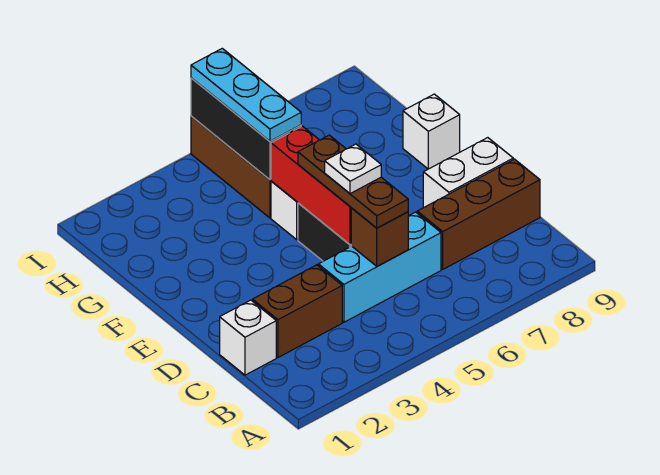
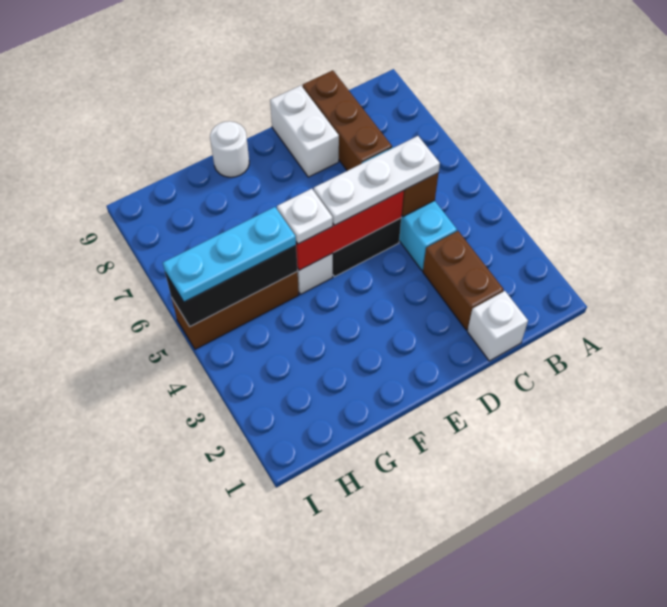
brown 1x3 plate [298,135,408,228] -> white 1x3 plate [314,136,440,225]
white 1x1 plate [325,144,381,194] -> white 1x1 plate moved to [277,189,333,244]
white 1x1 brick [403,94,460,169] -> white 1x1 round brick [210,121,249,177]

